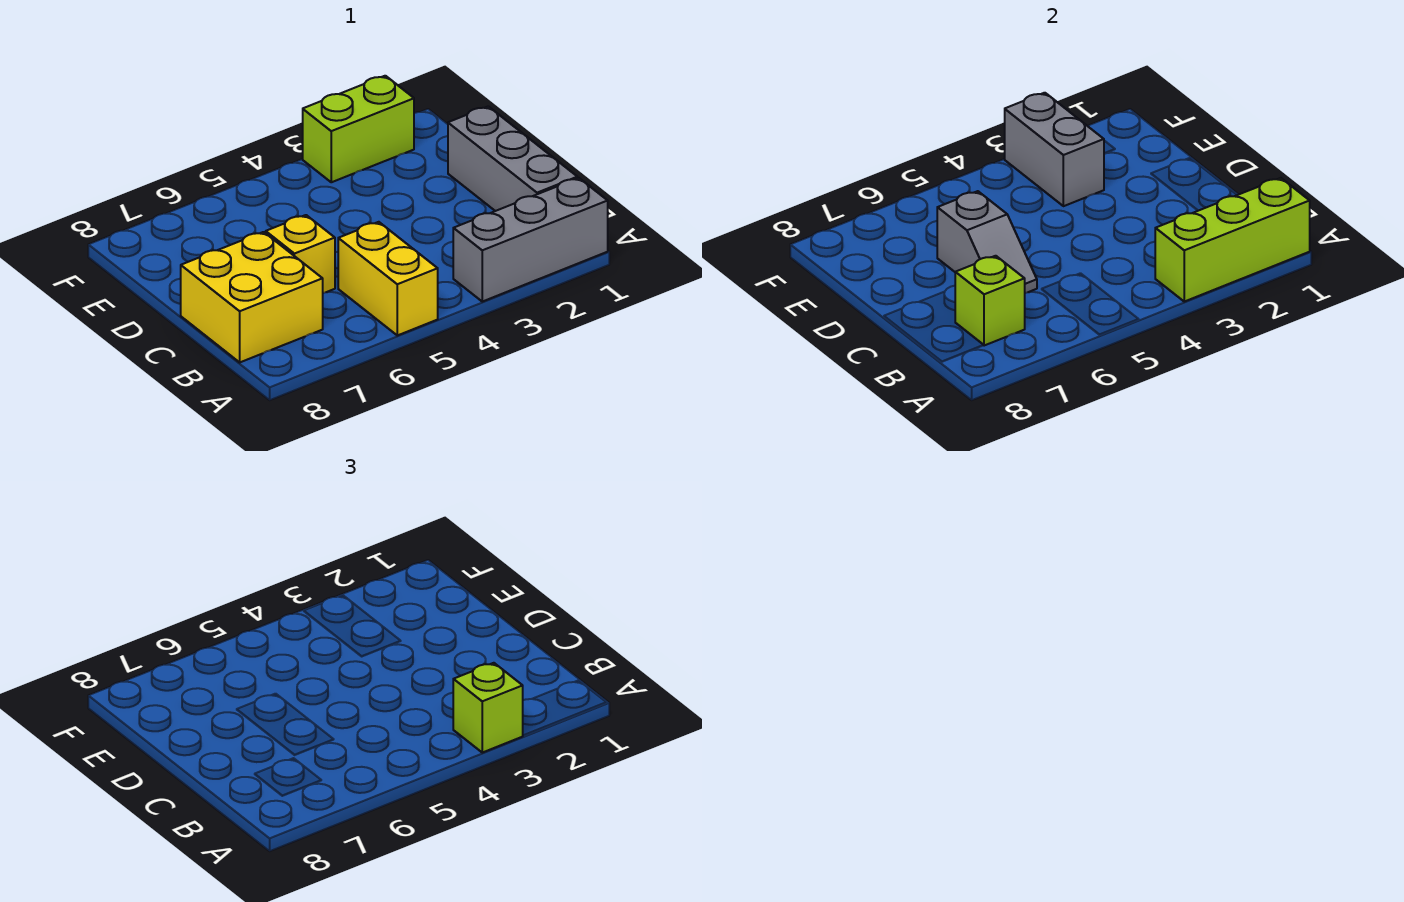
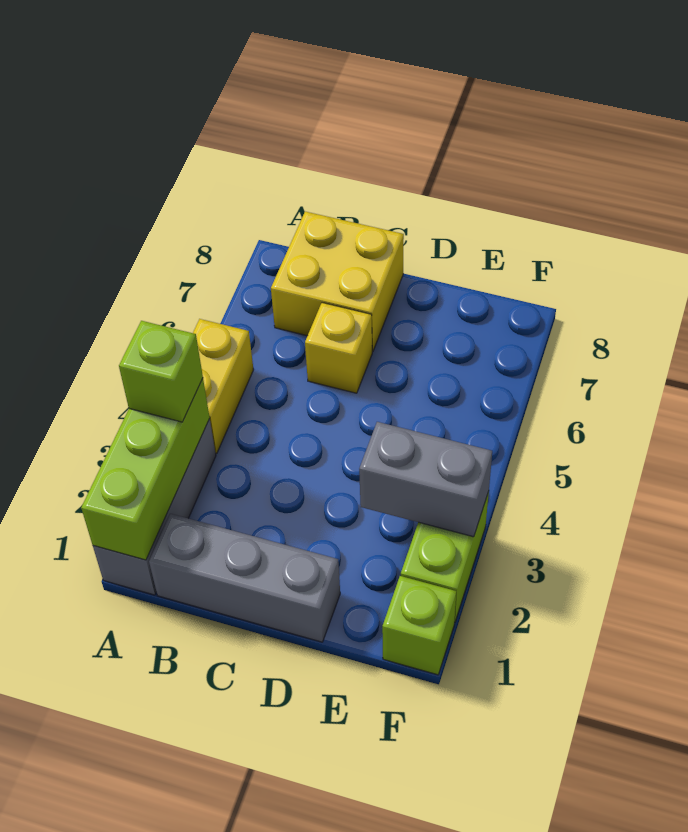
yellow 1x2 brick [338,222,438,335] -> yellow 1x2 brick turned to [193,319,254,454]
lime 1x1 brick [955,256,1025,346] -> lime 1x1 brick moved to [382,576,456,675]
grey 1x2 slope [937,191,1037,293] -> none

